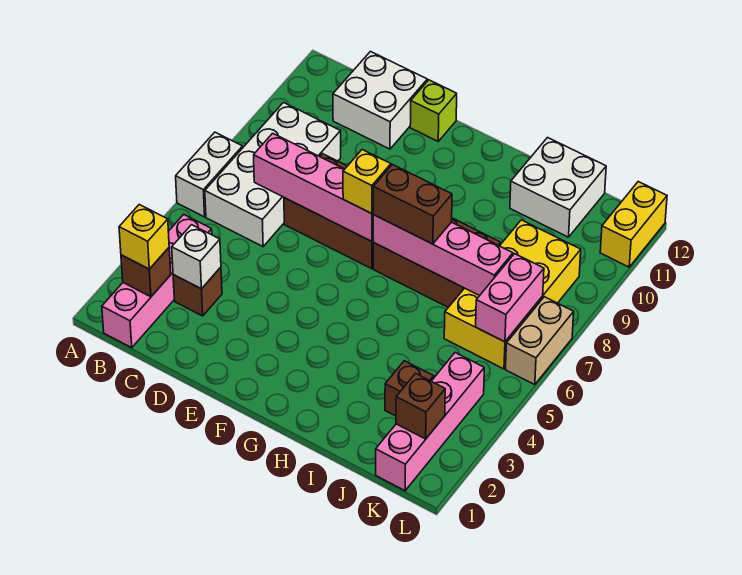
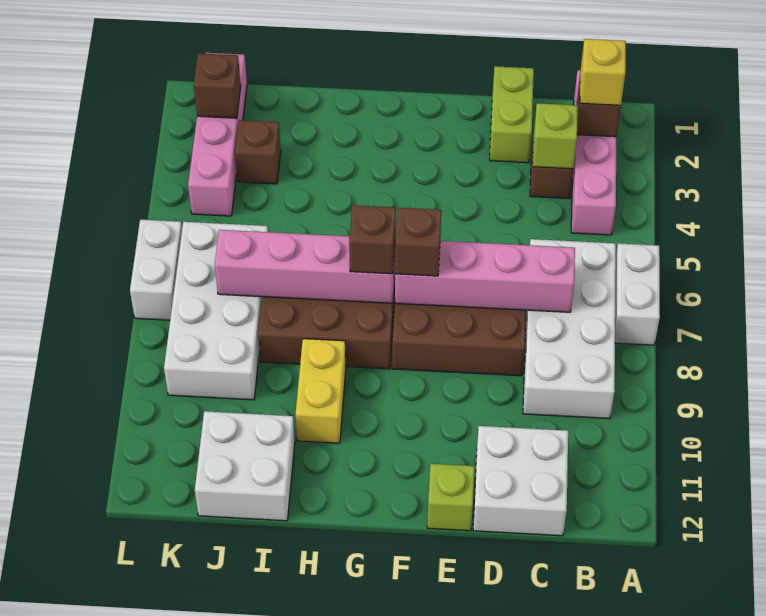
white 1x1 brick [172,225,221,289] -> lime 1x1 brick [533,103,578,169]
none -> lime 1x2 brick [490,66,534,163]
yellow 1x1 brick [343,150,391,214] -> brown 1x1 brick [395,208,441,276]
brown 1x2 brick [373,165,452,244] -> brown 1x1 brick [349,205,396,274]
yellow 2x4 brick [444,220,581,369] -> white 2x4 brick [164,222,268,400]
pink 1x2 brick [476,254,544,342] -> none
tan 1x2 brick [506,297,574,385] -> white 1x2 brick [130,220,182,320]
yellow 1x2 brick [600,182,667,267] -> yellow 1x2 brick moved to [296,339,346,443]

